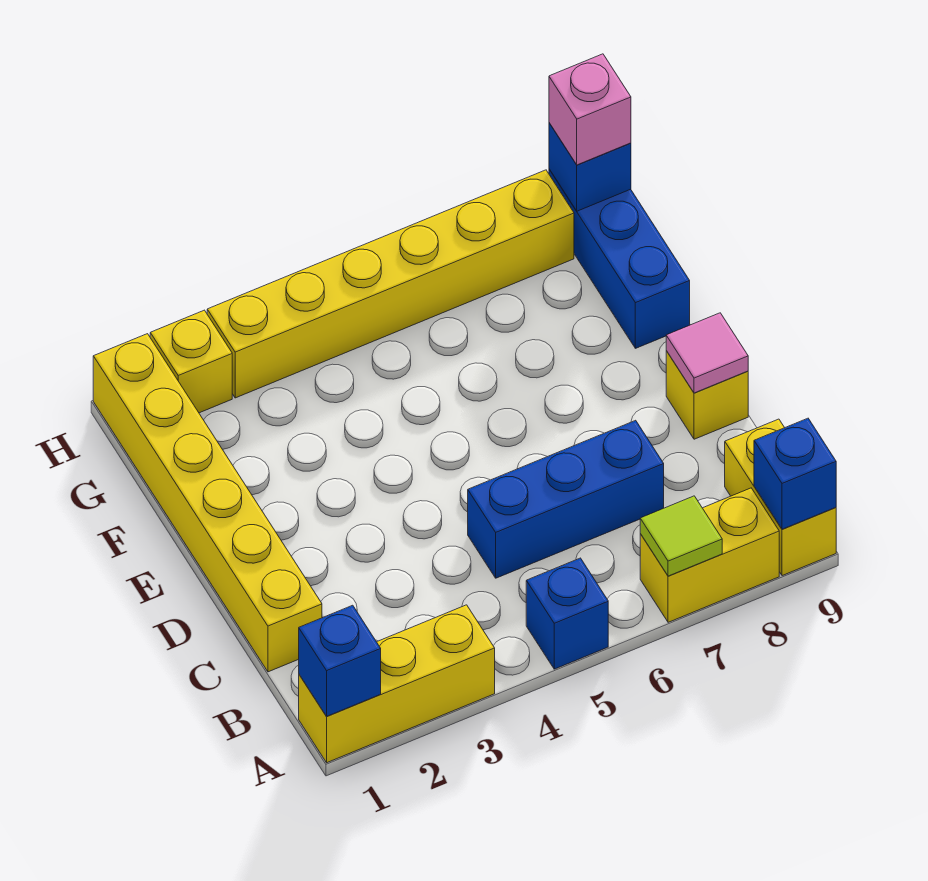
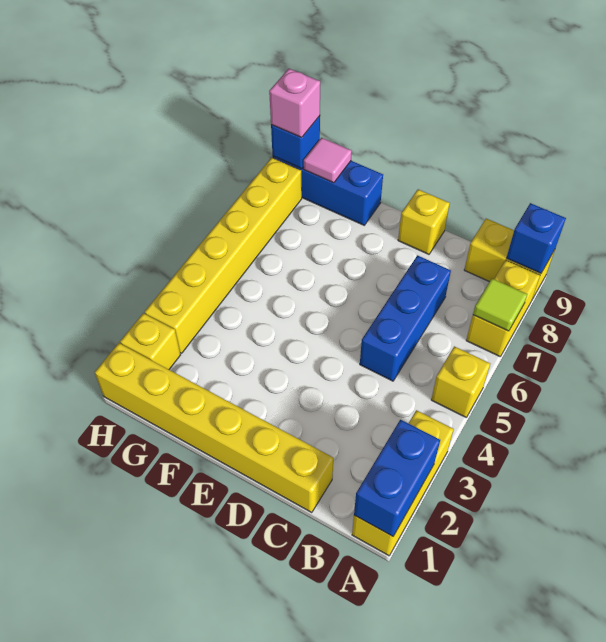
blue 1x1 brick [299,605,381,716] -> blue 1x2 brick [354,420,440,536]
blue 1x1 brick [526,558,608,669] -> yellow 1x1 brick [431,346,490,417]
pink 1x1 tile [666,313,748,393] -> pink 1x1 tile moved to [304,138,352,183]

